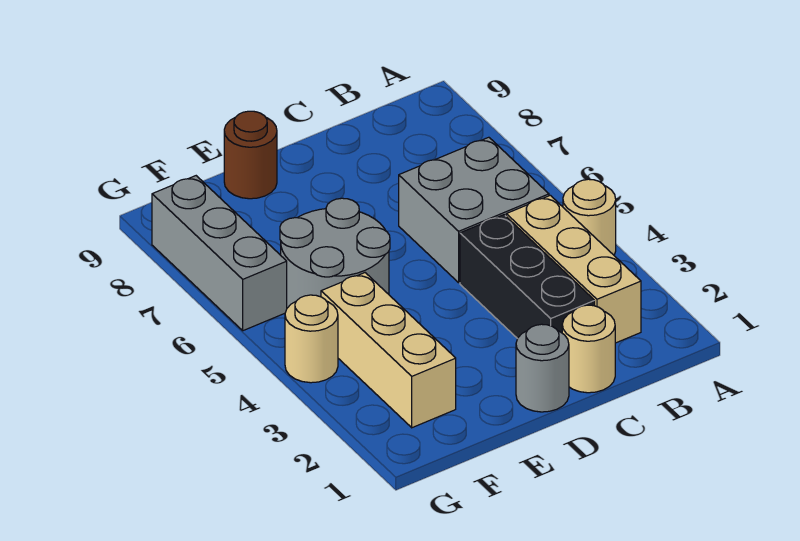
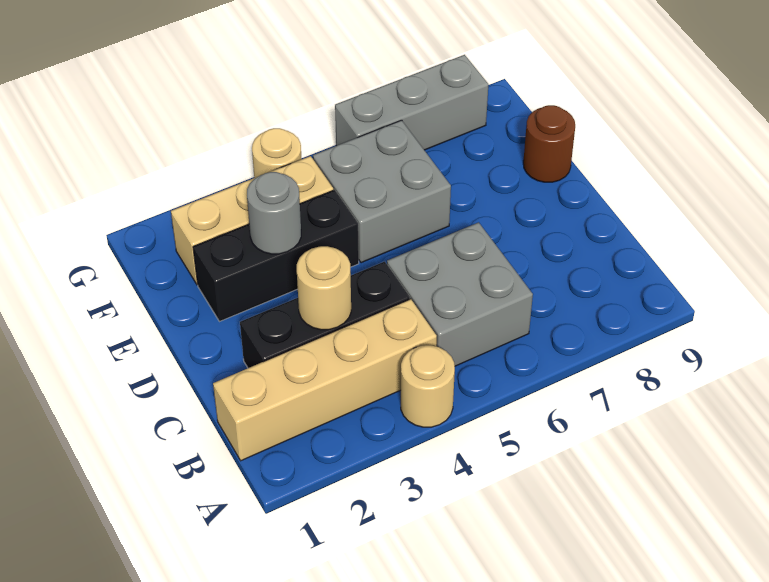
tan 1x3 brick [506,195,641,343] -> tan 1x4 brick [213,299,437,461]
tan 1x1 round brick [562,305,615,393] -> tan 1x1 round brick moved to [297,246,351,330]
grey 1x1 round brick [516,324,569,412] -> grey 1x1 round brick moved to [247,172,301,254]
none -> black 1x3 brick [193,190,359,322]
grey 2x2 round brick [280,198,390,308] -> grey 2x2 brick [313,120,451,263]

